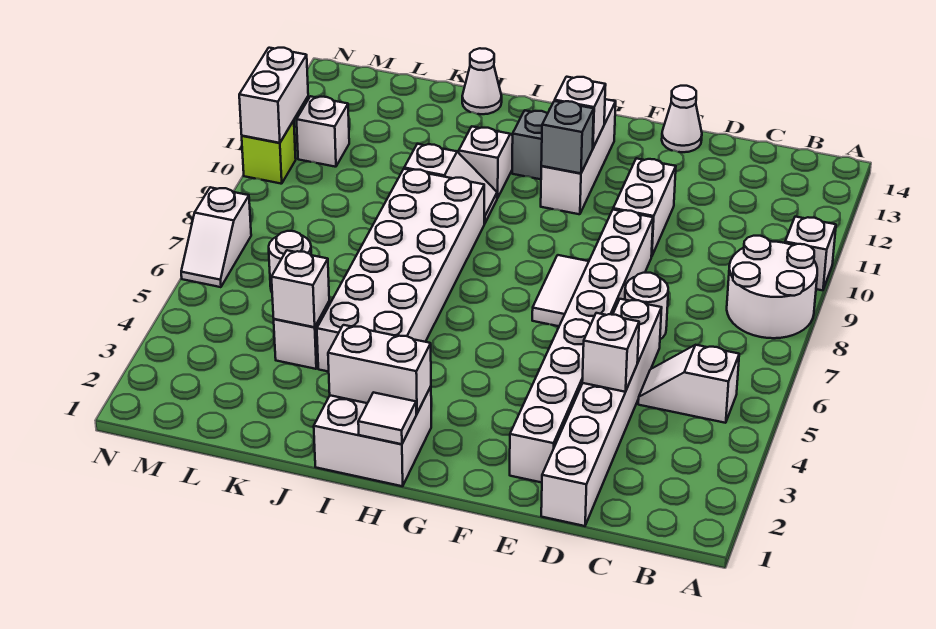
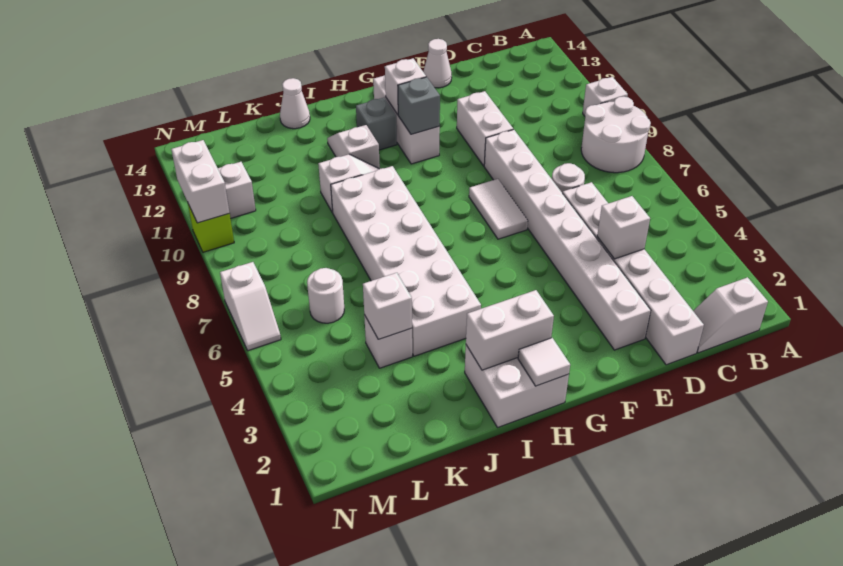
white 1x2 slope [638,345,739,423] -> white 1x2 slope moved to [693,277,768,353]

